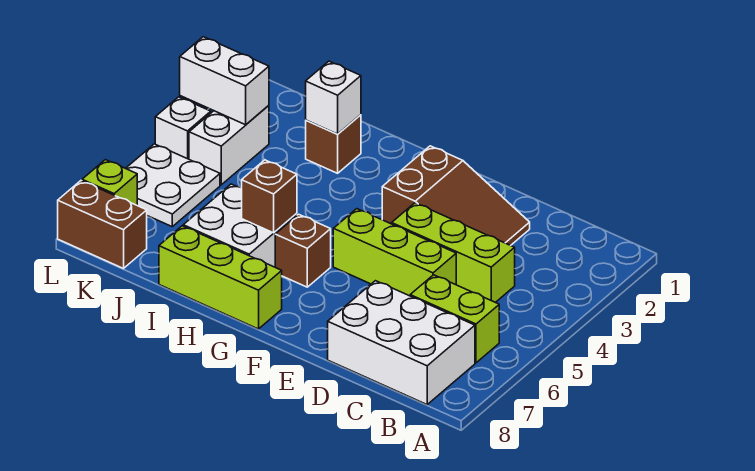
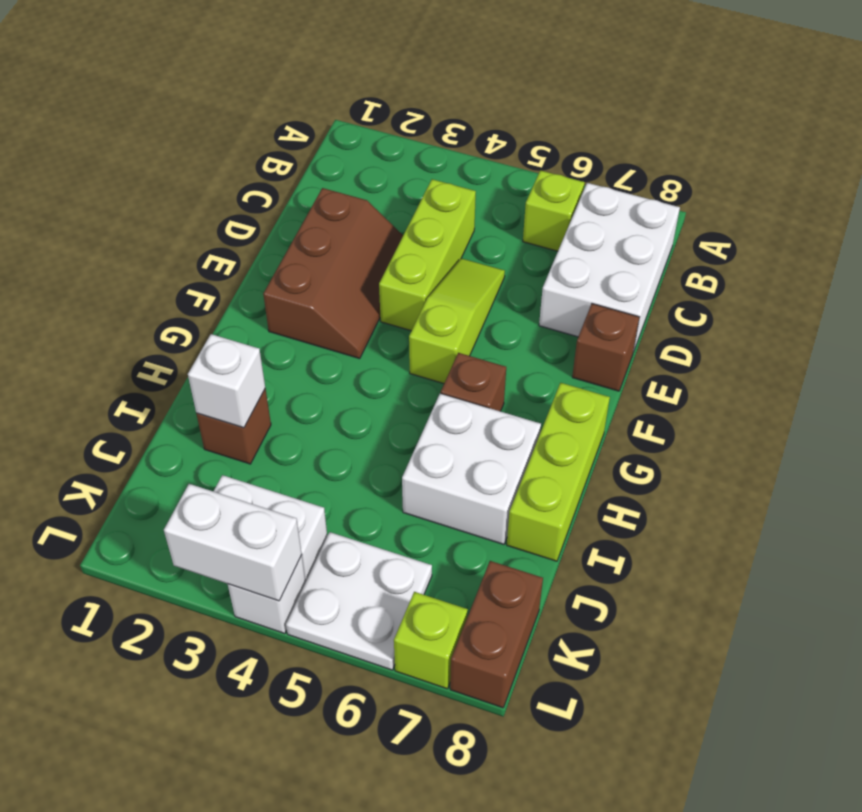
lime 1x2 brick [410,275,499,363] -> lime 1x1 brick [523,170,585,251]
brown 2x3 slope [382,146,530,246] -> brown 2x3 slope turned to [263,188,403,359]
lime 1x3 brick [333,209,456,296] -> lime 1x3 slope [409,258,505,384]
brown 1x1 brick [242,160,297,233] -> brown 1x1 brick moved to [572,304,639,391]
white 1x2 brick [180,37,269,125] -> white 1x2 brick turned to [164,484,302,601]

